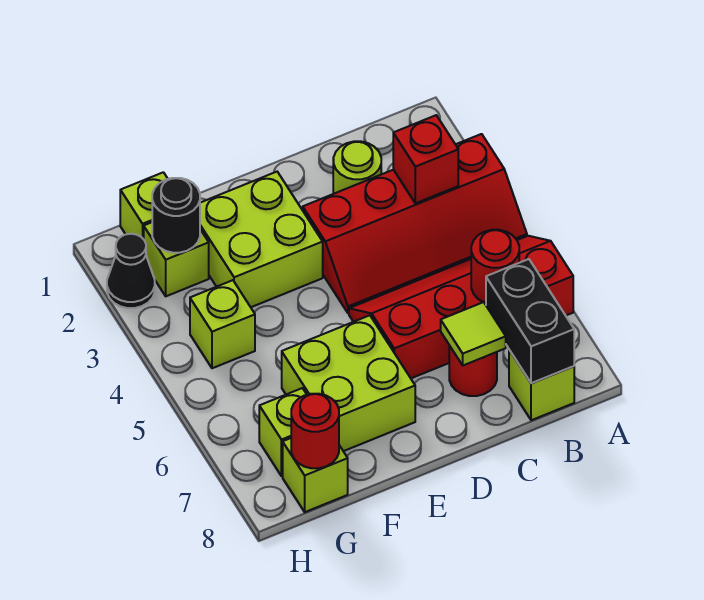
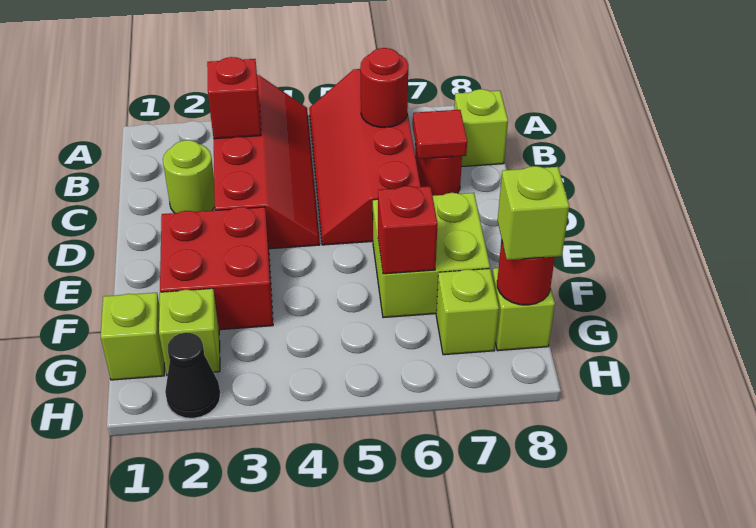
black 1x2 brick [486,259,574,383] -> none
lime 1x1 tile [441,302,506,365] -> red 1x1 tile [413,110,467,159]
lime 2x2 brick [200,172,323,307] -> red 2x2 brick [160,207,273,330]
none -> red 1x1 brick [378,186,438,274]
black 1x1 round brick [152,178,200,253] -> none
lime 1x1 brick [190,280,255,368] -> lime 1x1 brick moved to [498,166,569,260]

